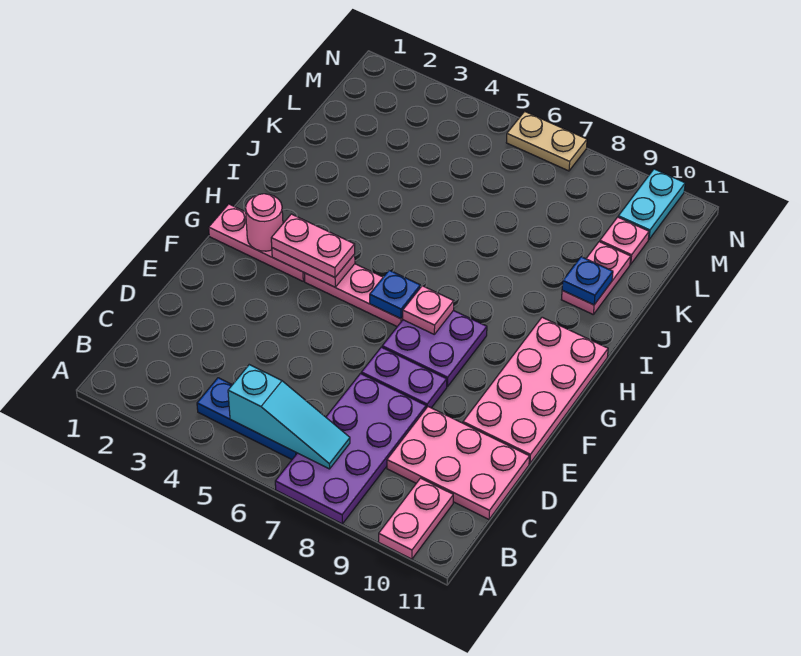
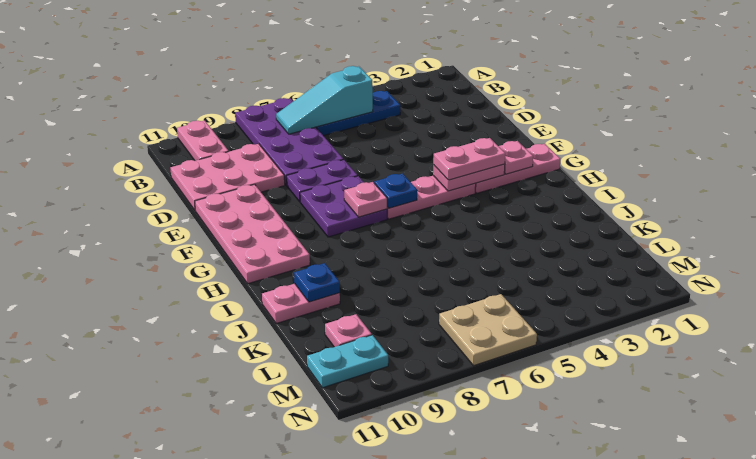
pink 1x1 round brick [246,194,283,251] -> pink 1x1 plate [499,141,533,174]
pink 1x2 plate [561,242,631,314] -> pink 1x2 plate turned to [262,284,340,324]
cyan 1x2 plate [618,169,685,239] -> cyan 1x2 plate turned to [307,335,388,388]
tan 1x2 plate [506,111,587,171] -> tan 2x2 plate [439,294,537,366]

